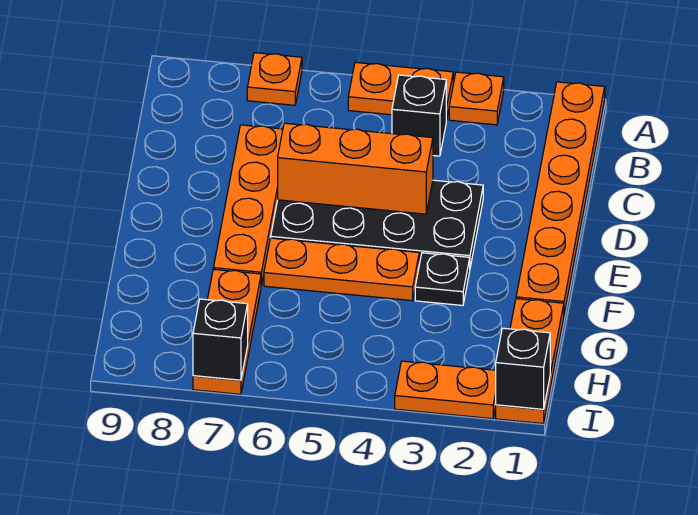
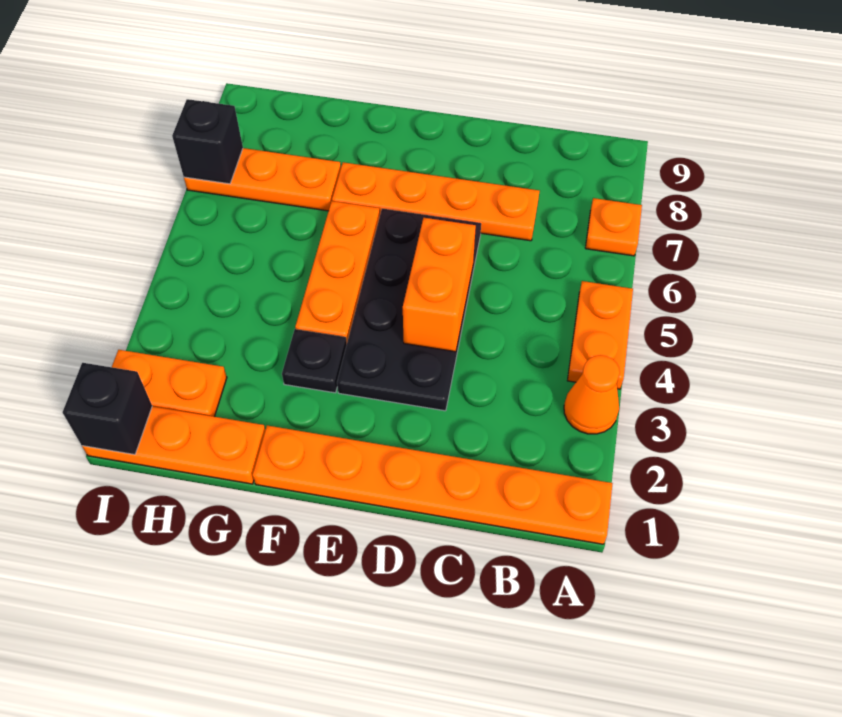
orange 1x1 plate [449,72,504,125] -> orange 1x1 cone [564,355,620,434]
black 1x1 brick [392,75,447,156] -> none
orange 1x3 brick [278,123,433,214] -> orange 1x2 brick [403,218,476,352]
orange 1x2 plate [395,361,496,419] -> orange 1x2 plate turned to [112,350,227,417]

